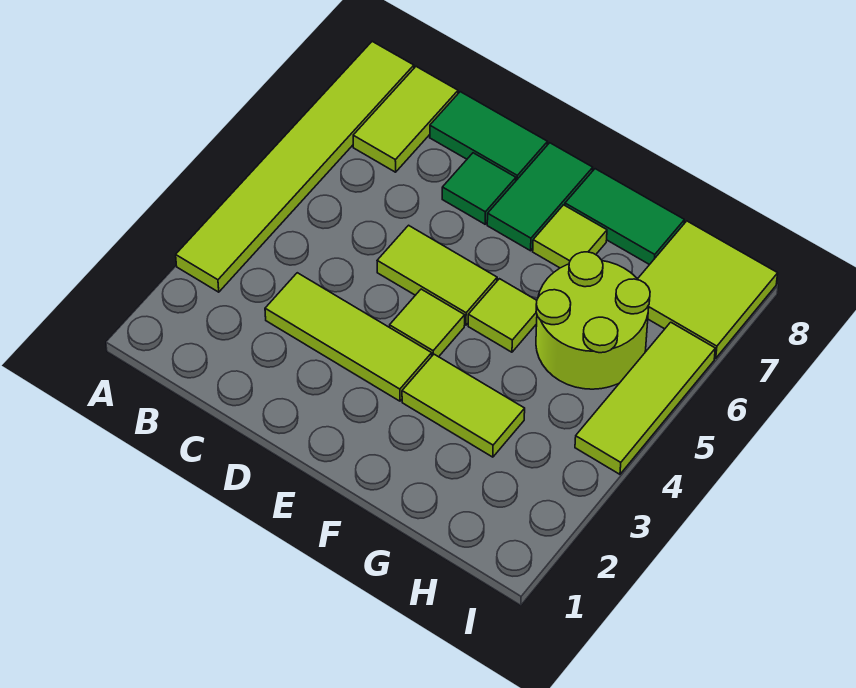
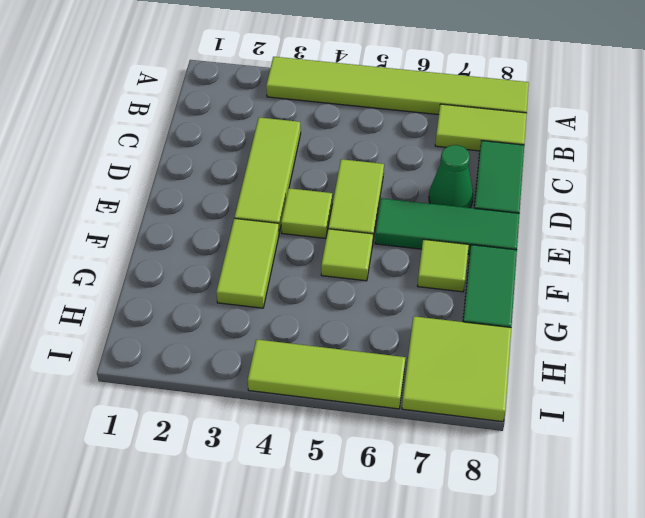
green 1x1 tile [442,153,516,224] -> green 1x1 cone [429,145,473,208]
green 1x2 tile [487,143,593,251] -> green 1x3 tile [375,198,520,255]
lime 2x2 round brick [536,252,650,389] -> none

